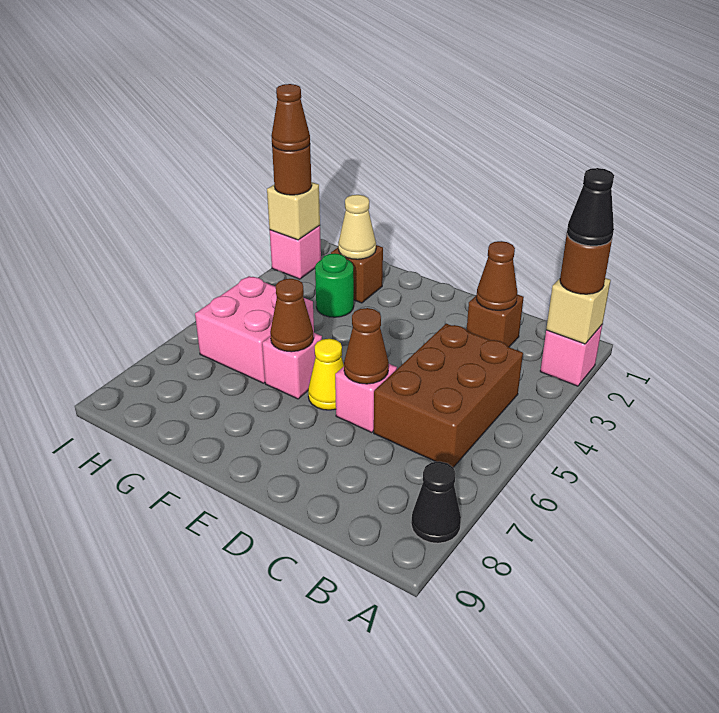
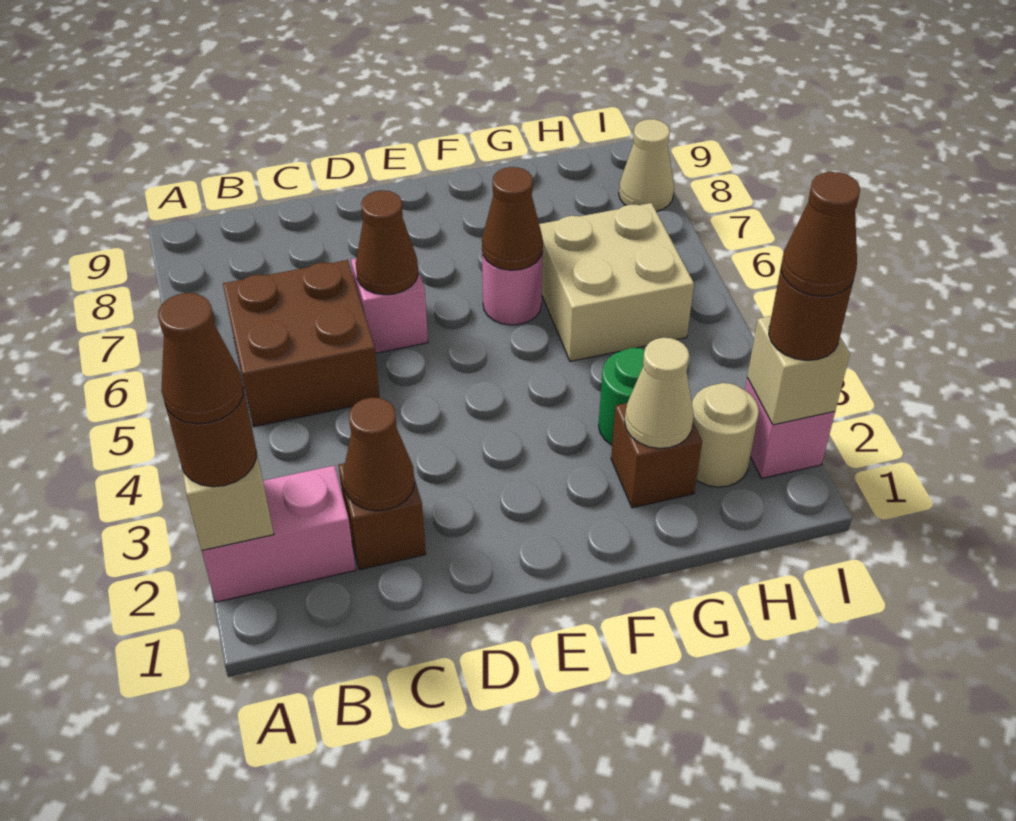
pink 1x1 brick [540,325,602,386] -> pink 1x2 brick [202,465,356,602]
black 1x1 cone [567,168,614,246] -> brown 1x1 cone [158,293,243,424]
black 1x1 cone [411,461,461,543] -> none
brown 2x3 brick [374,324,523,467] -> brown 2x2 brick [223,260,380,427]
yellow 1x1 cone [308,339,344,410] -> none
pink 1x1 brick [262,333,322,399] -> pink 1x1 round brick [482,252,543,325]
pink 2x2 brick [195,276,314,383] -> tan 2x2 brick [539,203,694,362]
none -> tan 1x1 round brick [692,383,759,487]
none -> tan 1x1 cone [619,119,674,211]

